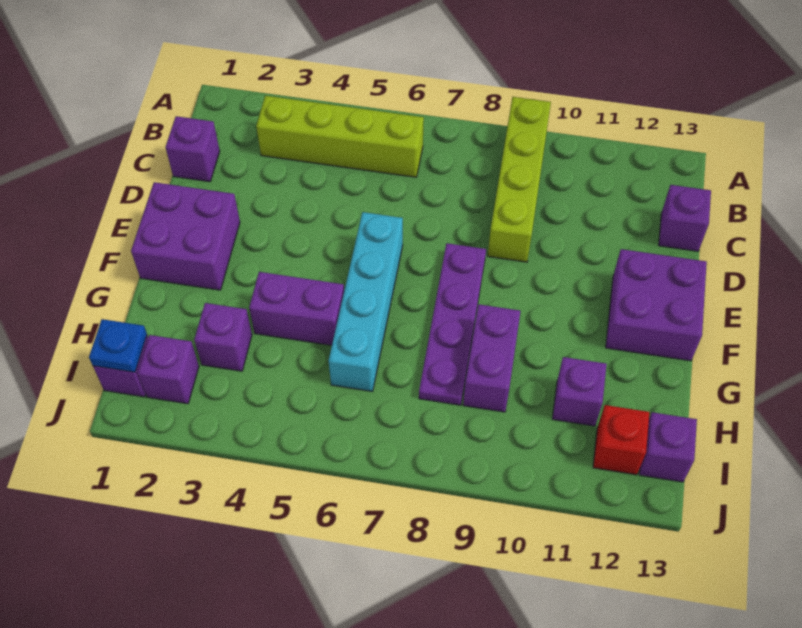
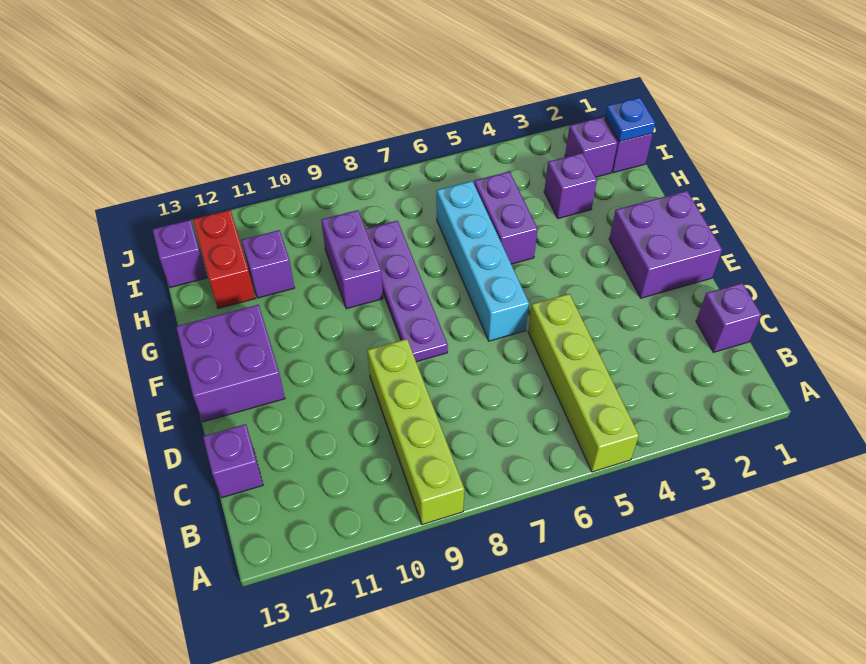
lime 1x4 brick [256,96,424,177] -> lime 1x4 brick turned to [528,294,639,472]
purple 1x2 brick [249,272,344,345] -> purple 1x2 brick turned to [474,172,538,264]
red 1x1 brick [593,405,649,475] -> red 1x2 brick [193,210,255,308]

